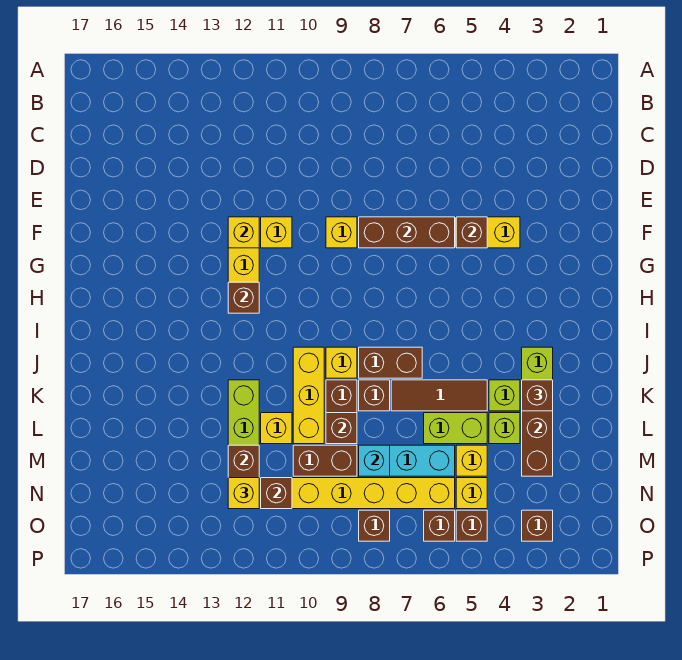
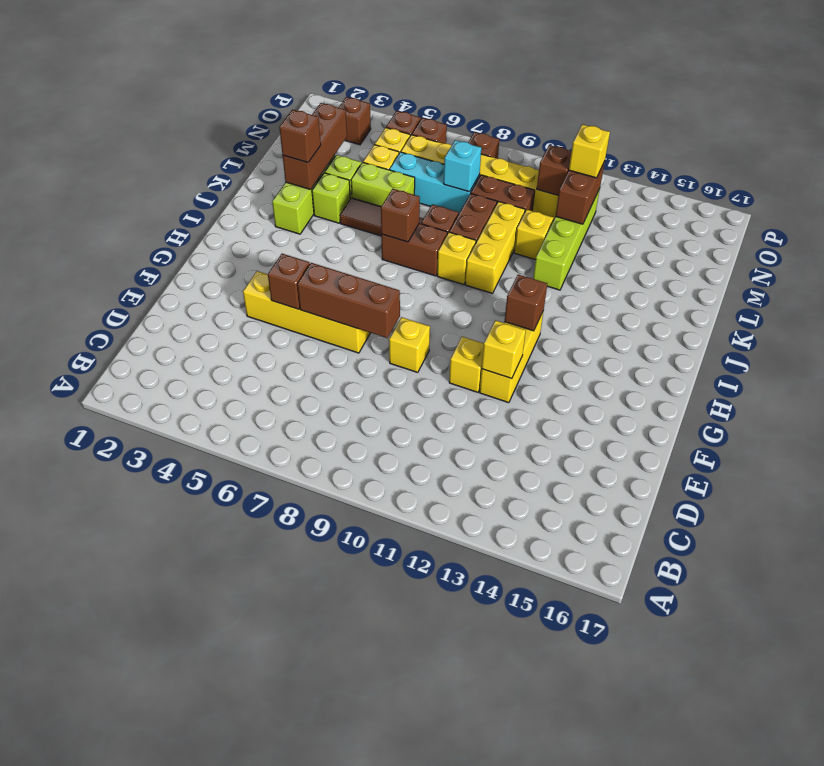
brown 1x1 brick [326,413,357,444] -> brown 1x1 brick moved to [381,189,420,242]

